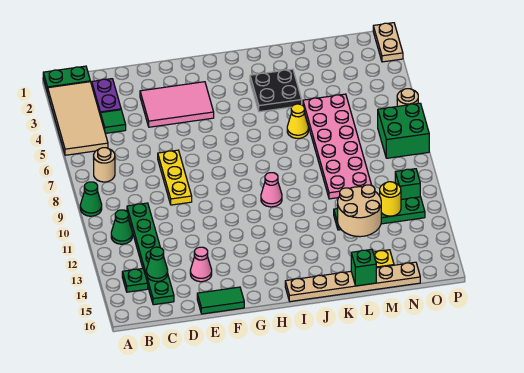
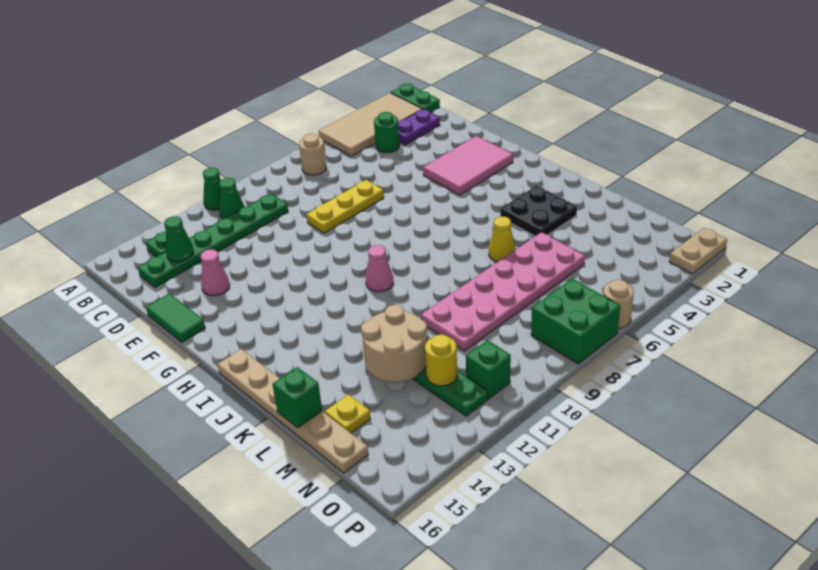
green 1x1 cone [80,182,102,216] -> green 1x1 cone moved to [203,168,221,210]
green 1x1 tile [100,110,126,133] -> green 1x1 round brick [374,112,400,153]
pink 2x3 tile [140,82,214,127] -> pink 2x3 tile turned to [423,136,513,195]

